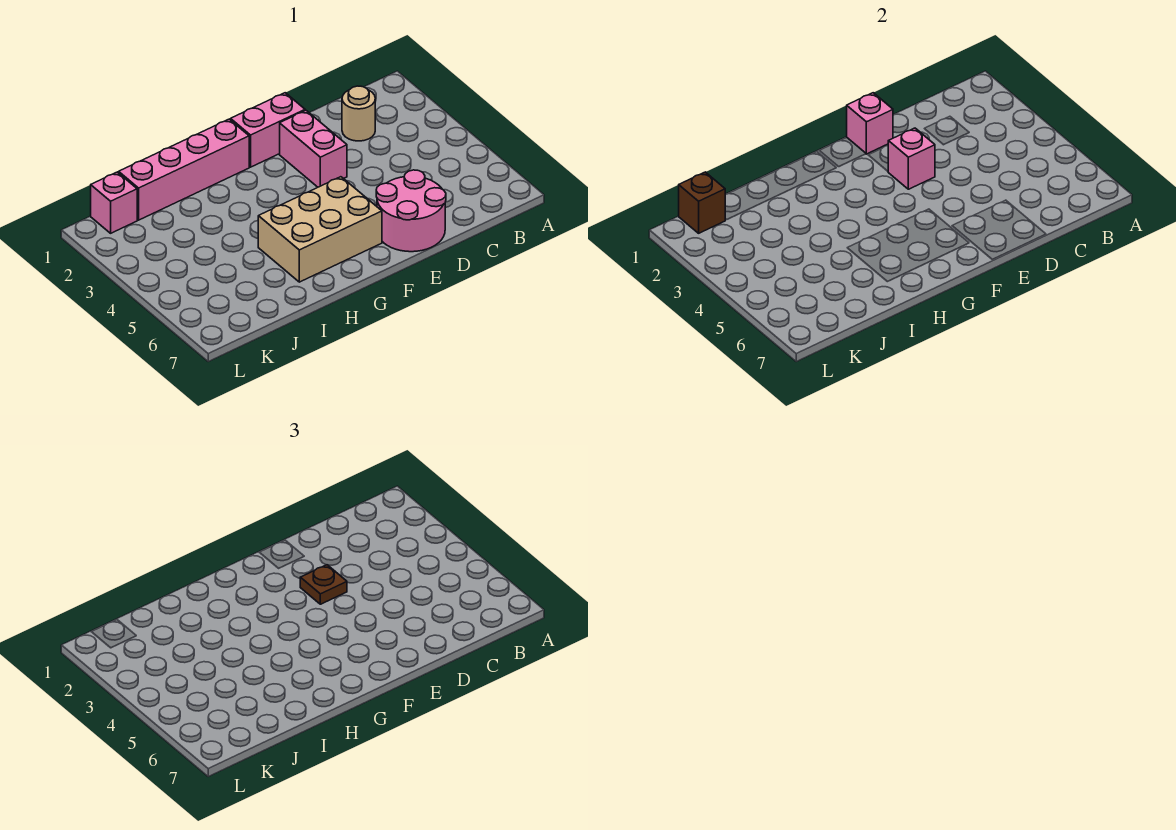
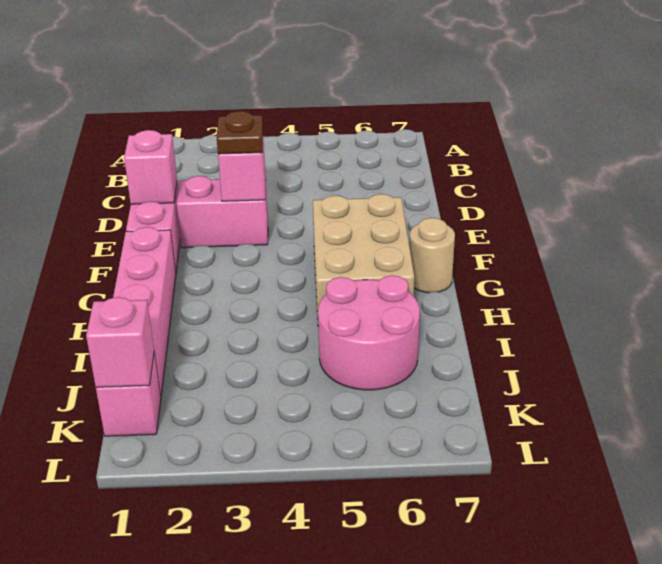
tan 1x1 round brick [342,86,375,141] -> tan 1x1 round brick moved to [409,218,455,293]
pink 2x2 round brick [376,170,446,252] -> pink 2x2 round brick moved to [318,275,420,390]
brown 1x1 brick [679,172,725,233] -> pink 1x1 brick [86,297,154,387]

